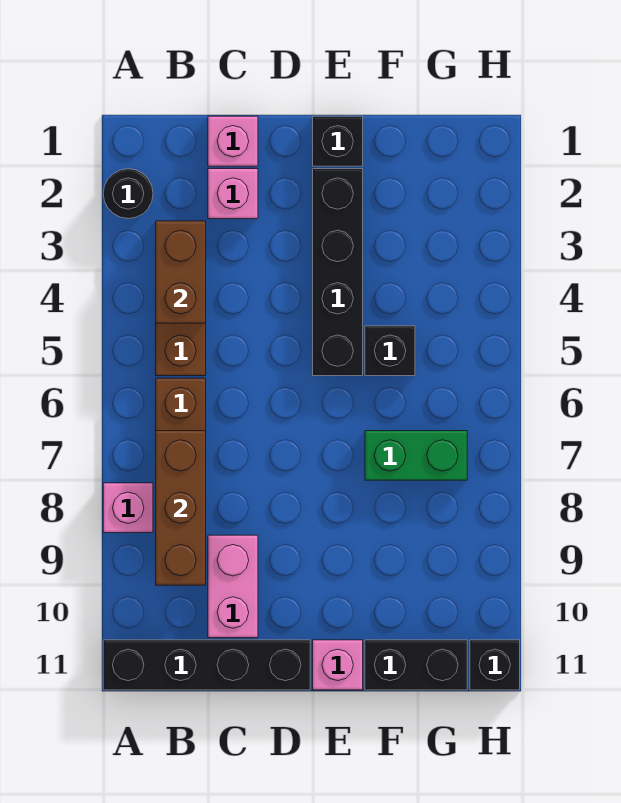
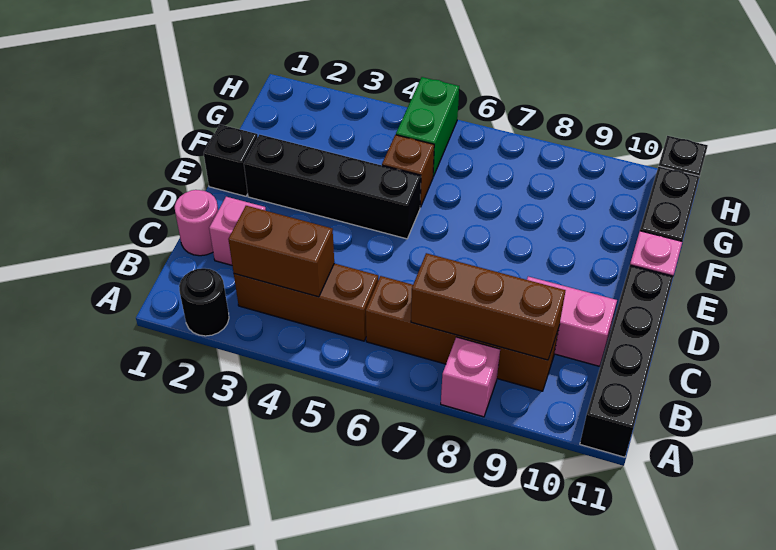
pink 1x1 brick [208,116,258,166] -> pink 1x1 round brick [175,190,218,256]
black 1x1 brick [365,326,415,376] -> brown 1x1 brick [382,135,434,207]
green 1x2 brick [365,431,467,480] -> green 1x2 brick moved to [396,77,459,177]

